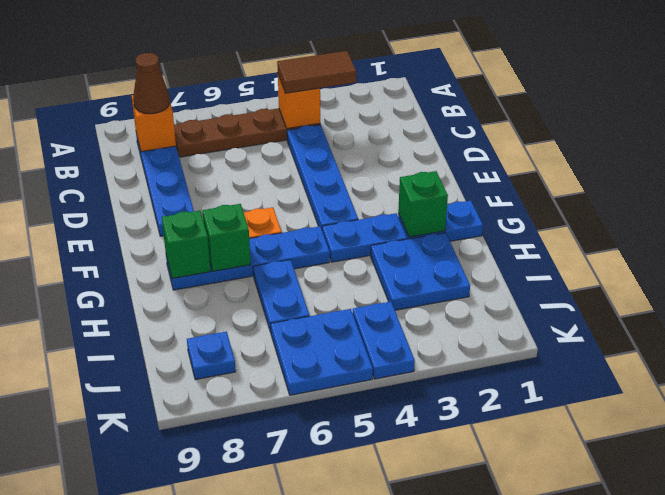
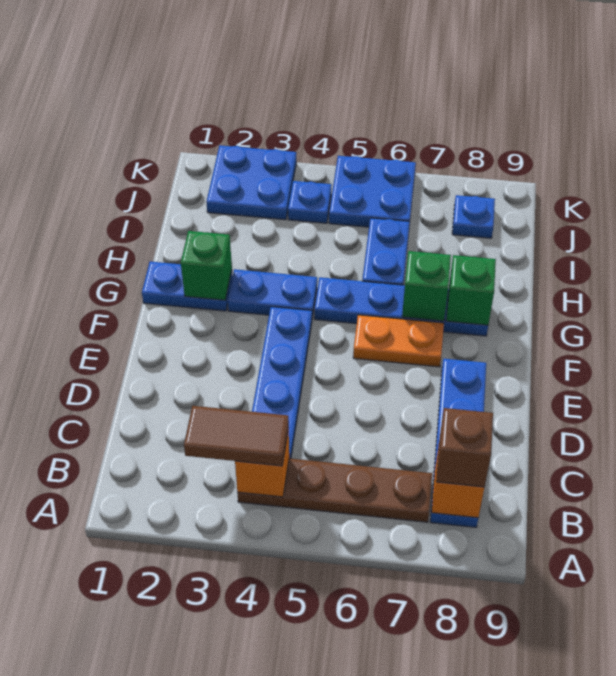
brown 1x1 cone [133,53,170,114] -> brown 1x1 brick [436,408,493,487]
blue 2x2 plate [371,232,470,310] -> blue 2x2 plate moved to [206,145,296,220]
blue 1x2 plate [353,302,415,379] -> blue 1x1 plate [288,181,331,223]

